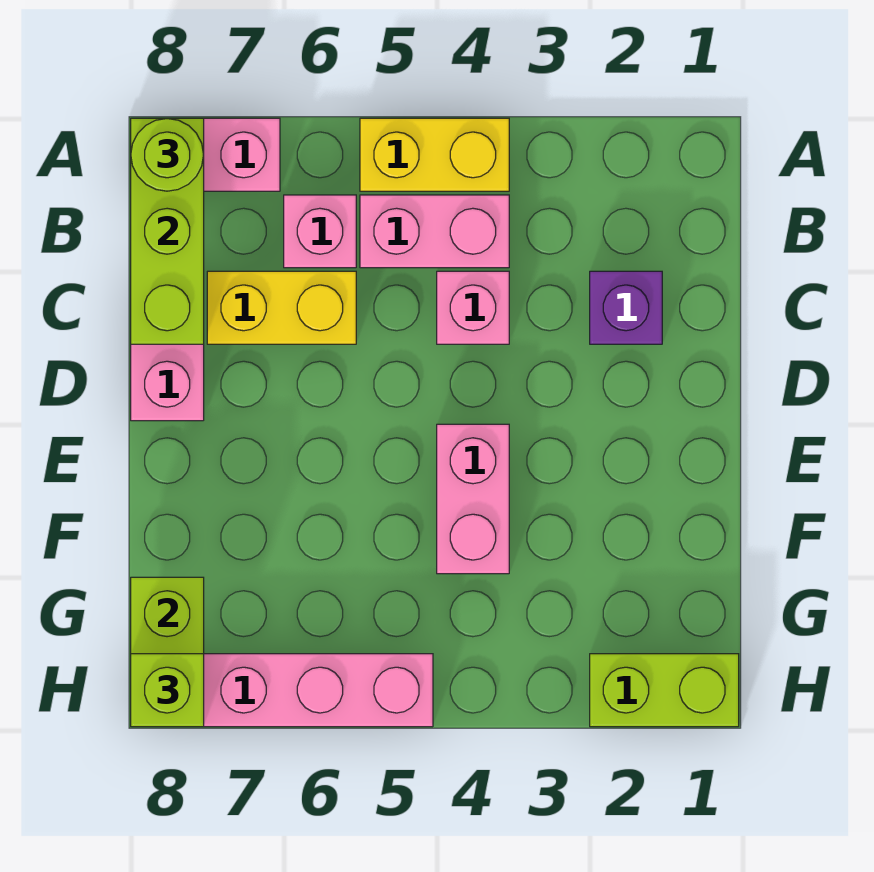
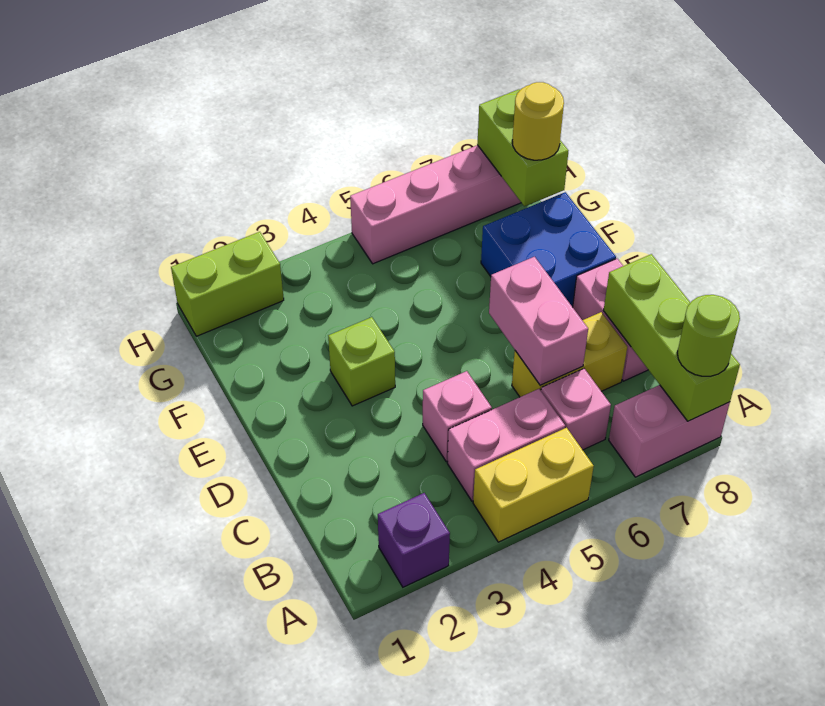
purple 1x1 brick [590,271,662,344] -> purple 1x1 brick moved to [378,493,450,587]
pink 1x2 brick [437,424,509,574] -> pink 1x2 brick moved to [489,257,588,385]
none -> blue 2x2 brick [481,192,616,307]
none -> yellow 1x1 round brick [512,82,564,160]
lime 1x1 brick [131,654,204,727] -> lime 1x1 brick moved to [328,317,395,406]

